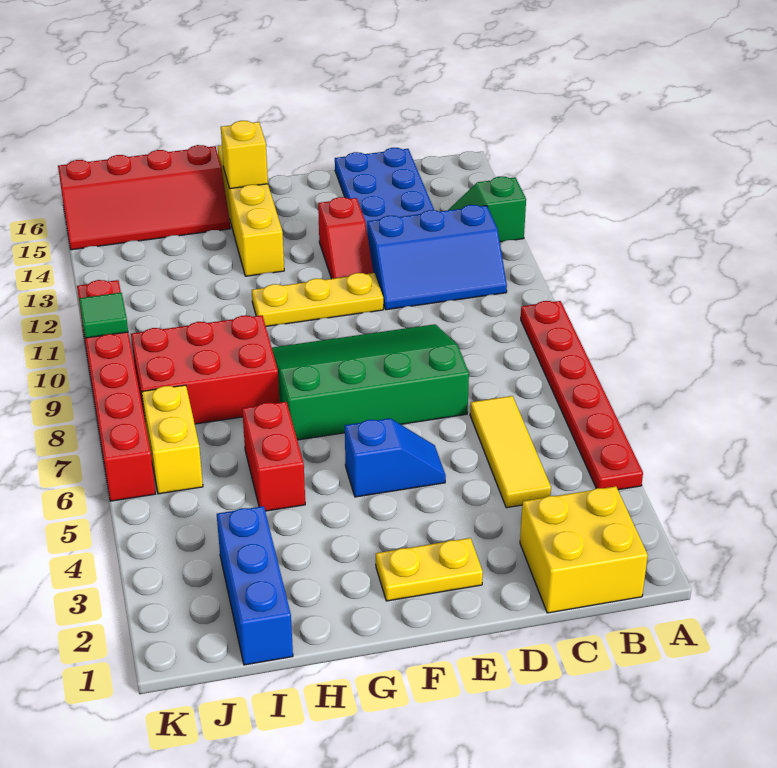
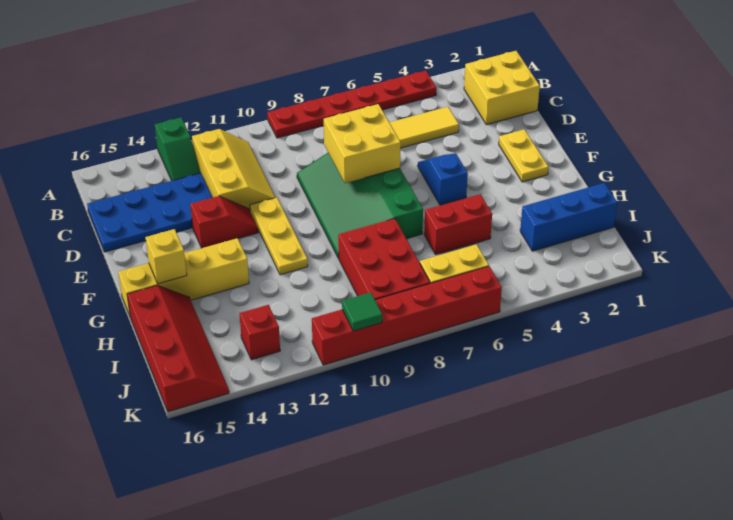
blue 2x3 slope [367,205,507,310] -> yellow 2x3 slope [192,129,276,210]
none -> yellow 2x2 brick [324,104,401,183]
none -> red 1x1 brick [239,305,280,360]

